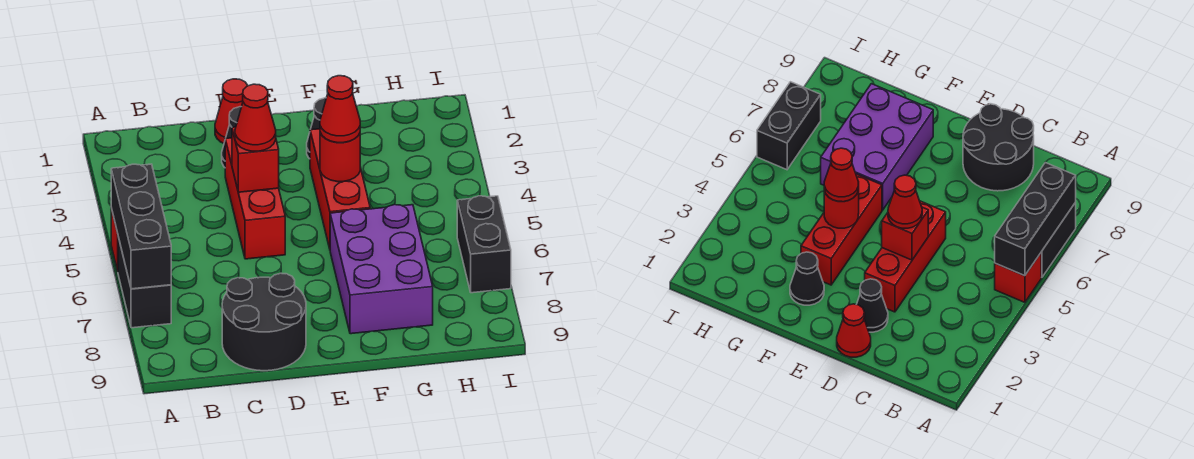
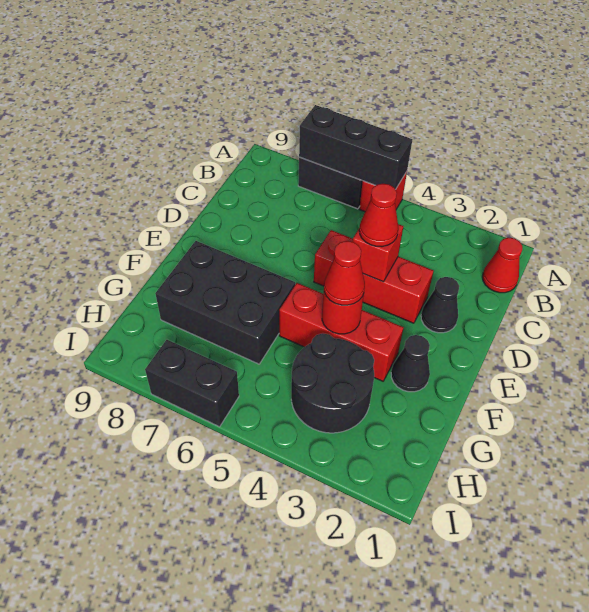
black 2x2 round brick [222,273,306,371] -> black 2x2 round brick moved to [291,333,374,433]
red 1x1 cone [215,79,248,143] -> red 1x1 cone moved to [482,238,522,293]
purple 2x3 brick [330,205,433,334] -> black 2x3 brick [155,241,295,364]

